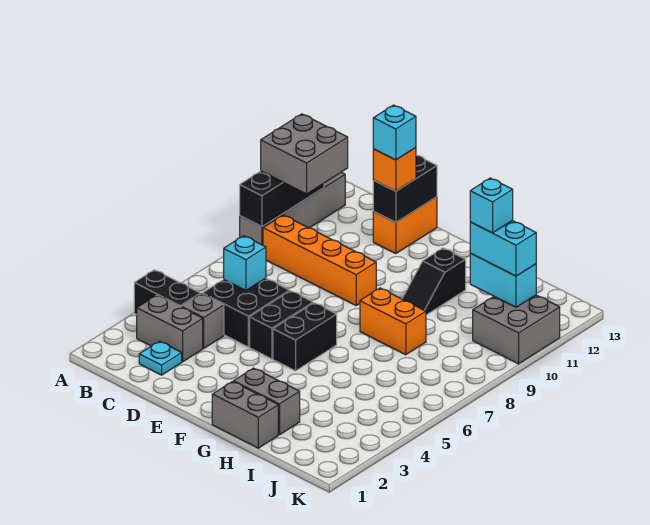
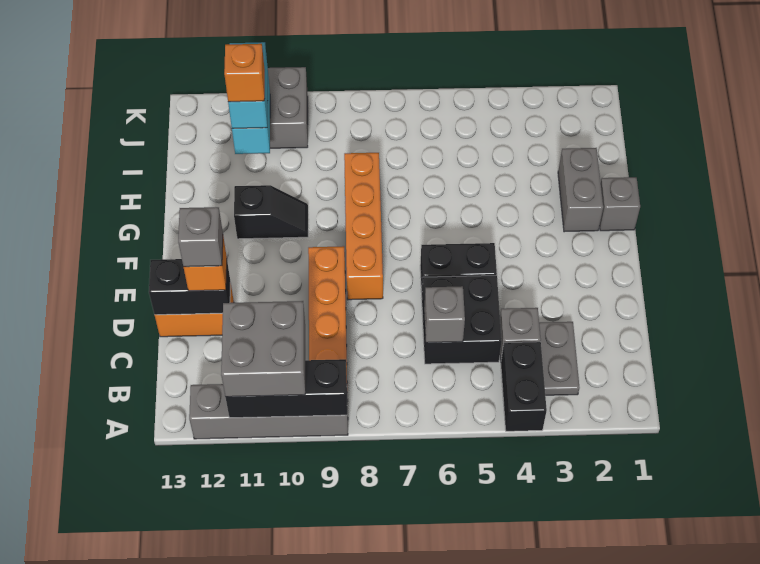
grey 1x2 brick [137,295,203,362] -> grey 1x2 plate [539,322,580,395]
cyan 1x1 plate [139,341,182,375] -> none
cyan 1x1 brick [224,236,266,290] -> grey 1x1 brick [424,286,465,343]
cyan 1x1 brick [373,105,416,160] -> grey 1x1 brick [178,207,223,267]
black 1x2 brick [273,303,337,371] -> none
grey 1x2 brick [212,382,278,448] -> grey 1x1 brick [599,177,640,231]
orange 1x2 brick [360,288,426,355] -> orange 1x4 brick [344,153,383,300]
cyan 1x1 brick [470,178,513,233] -> orange 1x1 brick [224,44,265,102]

